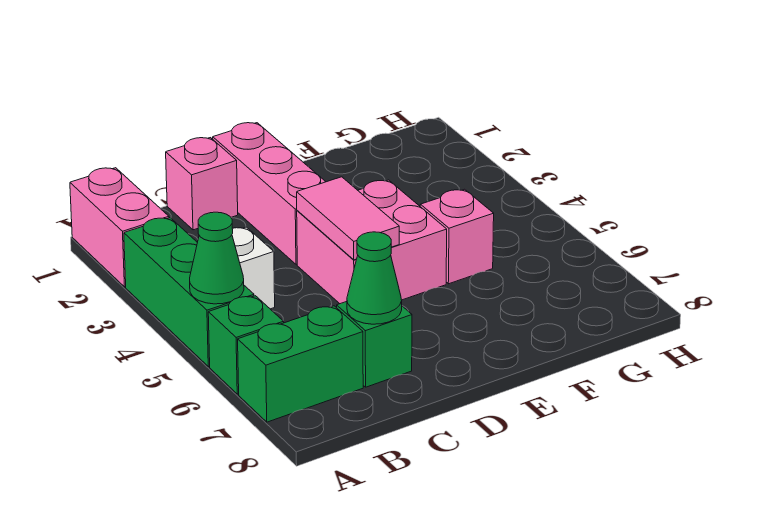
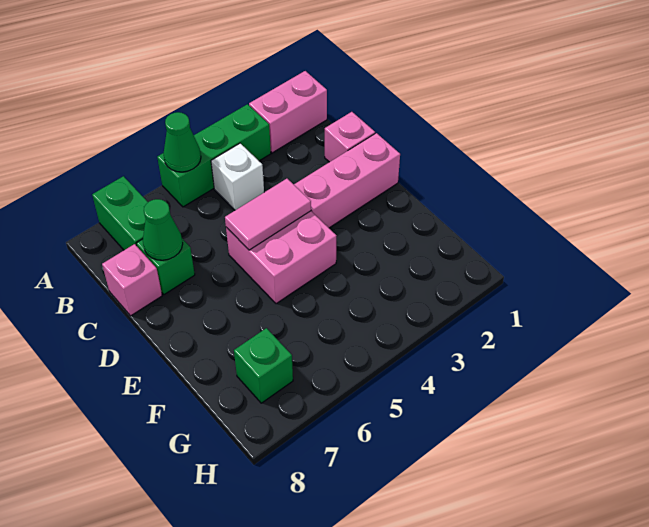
green 1x1 brick [208,296,284,394] -> green 1x1 brick moved to [234,328,293,403]
pink 1x1 brick [420,189,494,284] -> pink 1x1 brick moved to [102,244,162,316]

